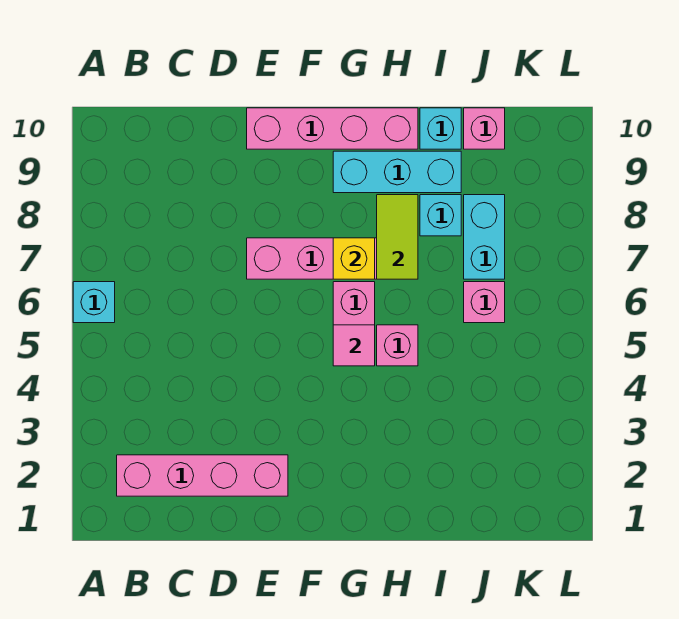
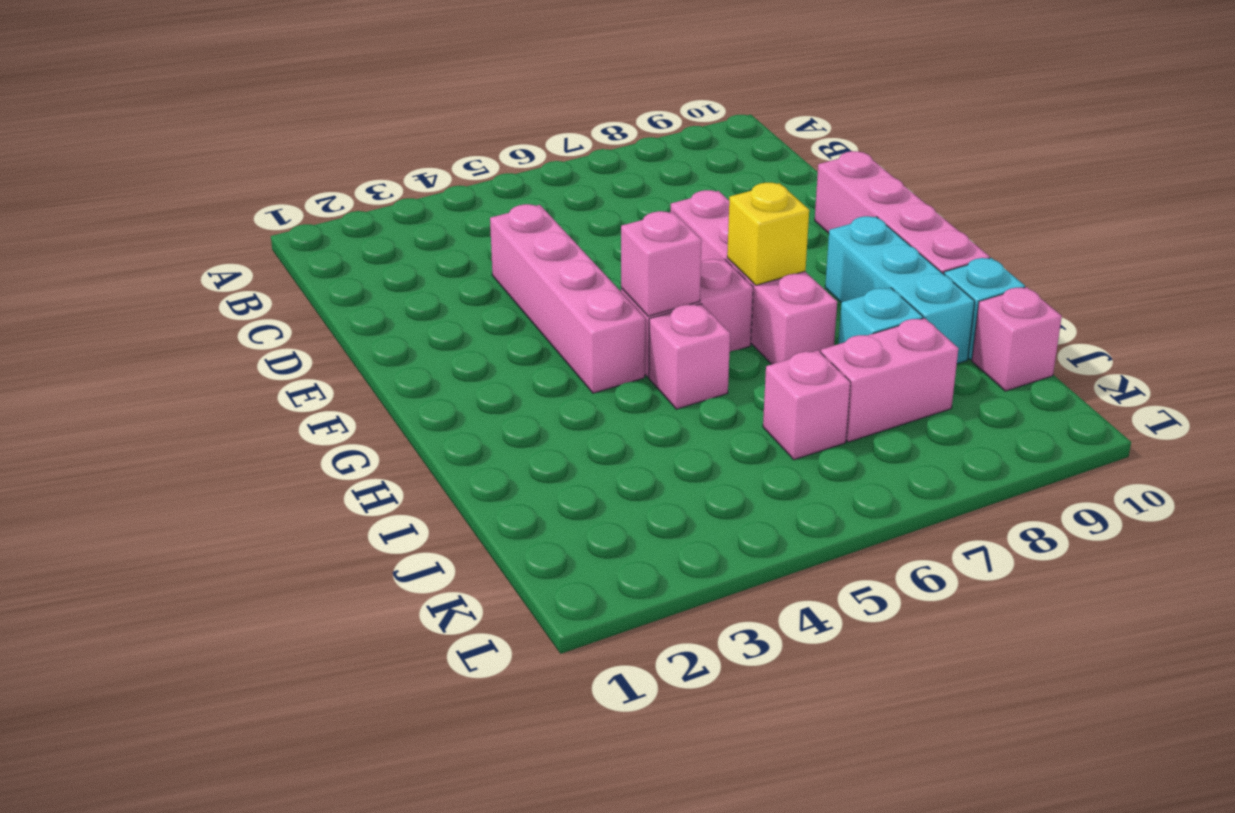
cyan 1x1 brick [73,282,115,323] -> none
pink 1x4 brick [117,455,288,496] -> pink 1x4 brick moved to [490,204,645,393]
pink 1x1 tile [333,325,375,366] -> pink 1x1 brick [621,211,702,316]
lime 1x2 tile [377,195,418,279] -> none
cyan 1x2 brick [464,195,505,279] -> pink 1x2 brick [821,318,958,442]

